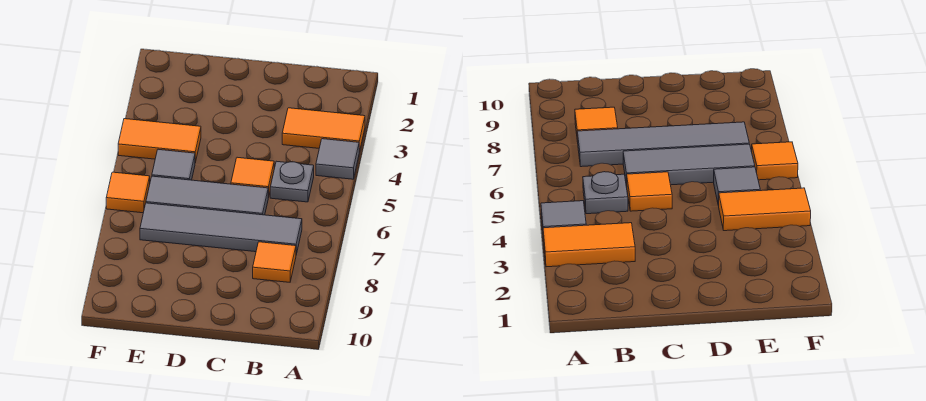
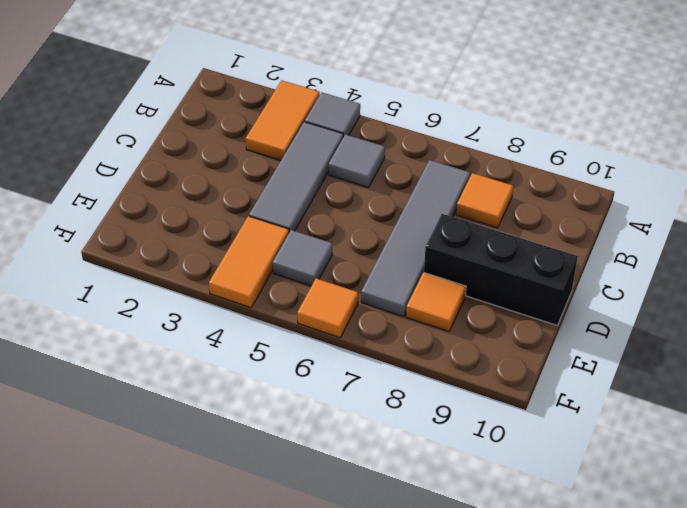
grey 1x1 plate [270,161,314,202] -> grey 1x1 tile [329,134,385,188]
orange 1x1 tile [231,157,274,198] -> orange 1x1 tile moved to [406,272,466,331]
grey 1x3 tile [146,176,268,215] -> grey 1x3 tile moved to [249,122,343,232]
none -> black 1x3 brick [424,214,578,325]

